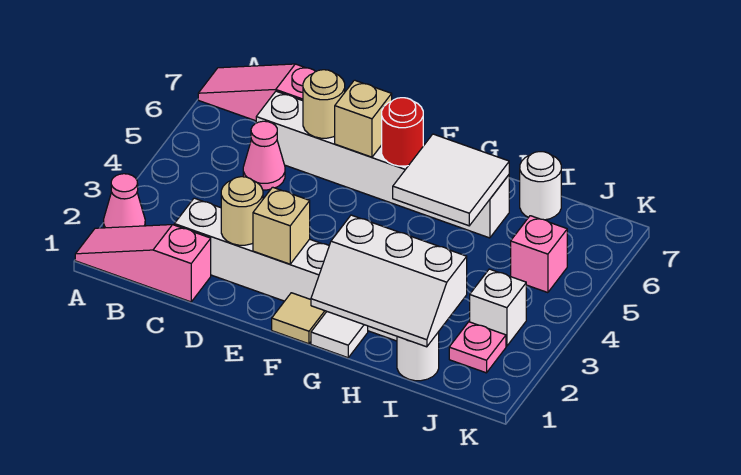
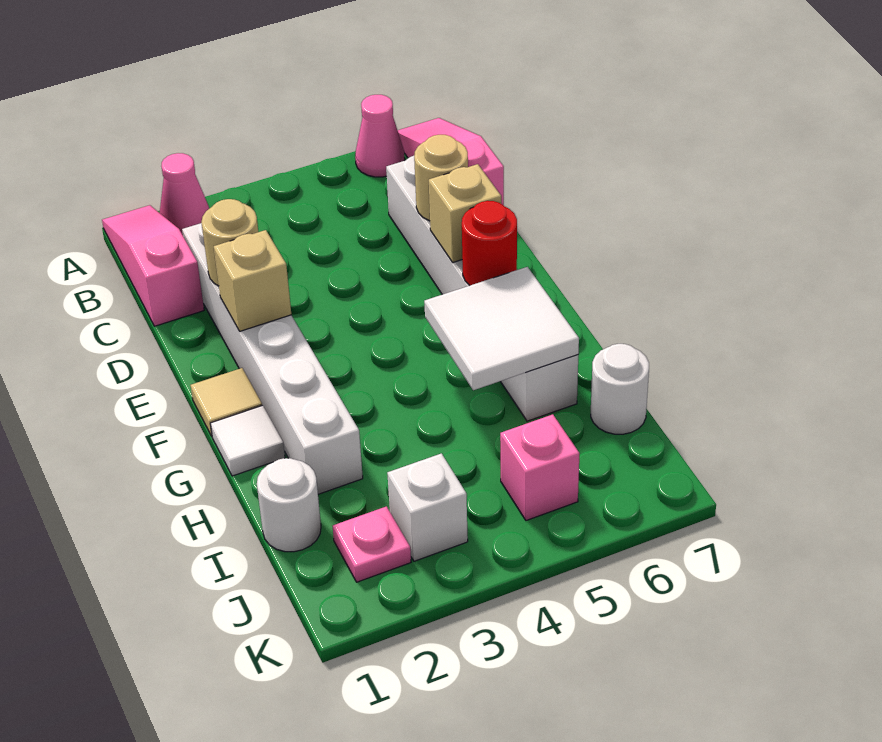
pink 1x1 cone [243,121,285,190] -> pink 1x1 cone moved to [355,95,405,177]
white 2x3 slope [311,215,467,347] -> none

